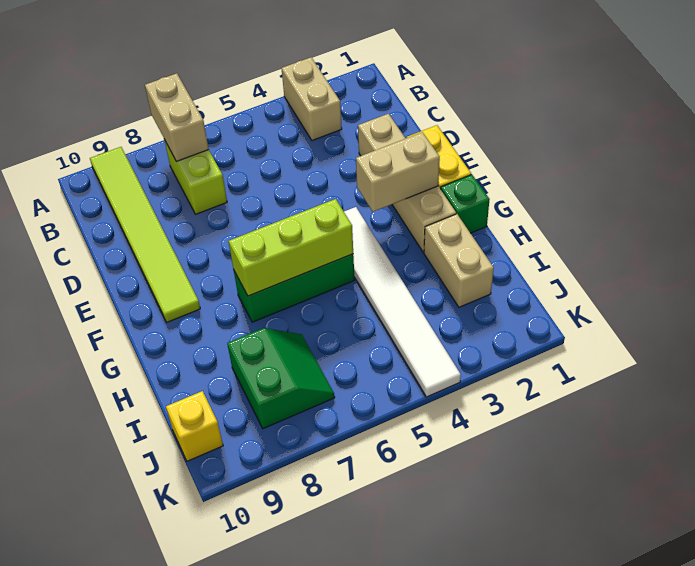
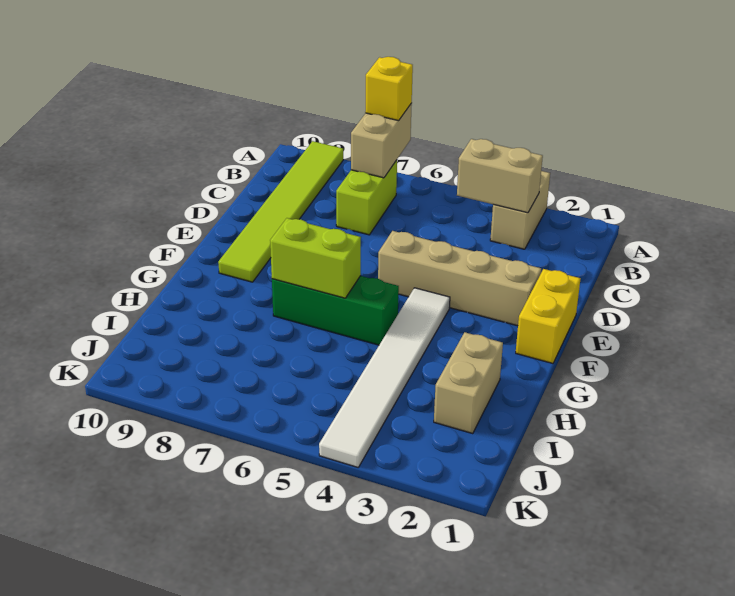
tan 1x4 brick [358,114,456,252] -> tan 1x4 brick turned to [378,231,541,326]
tan 1x2 brick [356,132,440,212] -> tan 1x2 brick moved to [457,139,543,213]
green 1x1 brick [441,175,490,233] -> none
lime 1x3 brick [229,199,353,296] -> lime 1x2 brick [270,218,361,298]
green 2x2 slope [227,328,335,429] -> none
yellow 1x1 brick [166,391,223,461] -> yellow 1x1 brick moved to [365,57,413,121]

